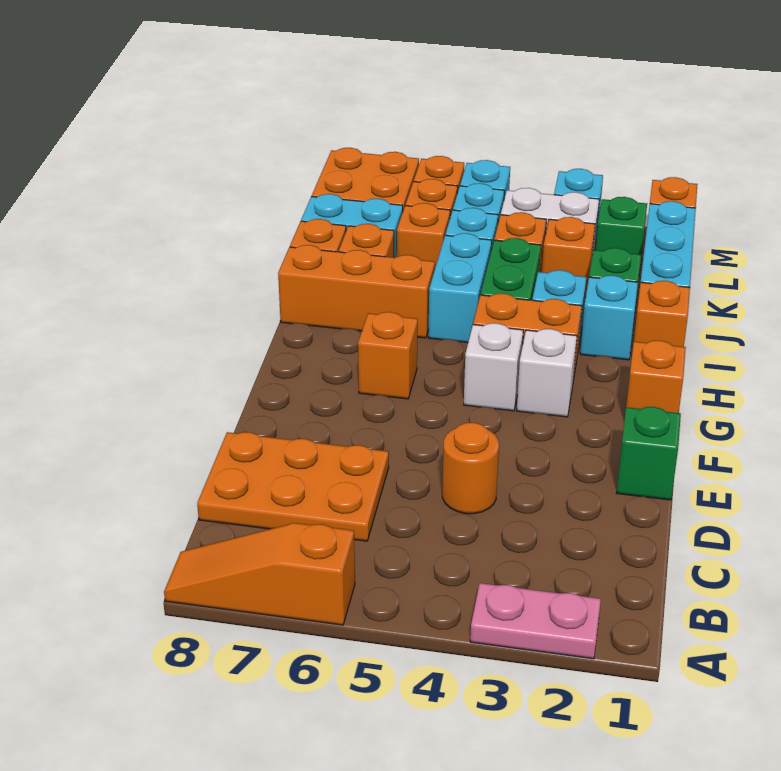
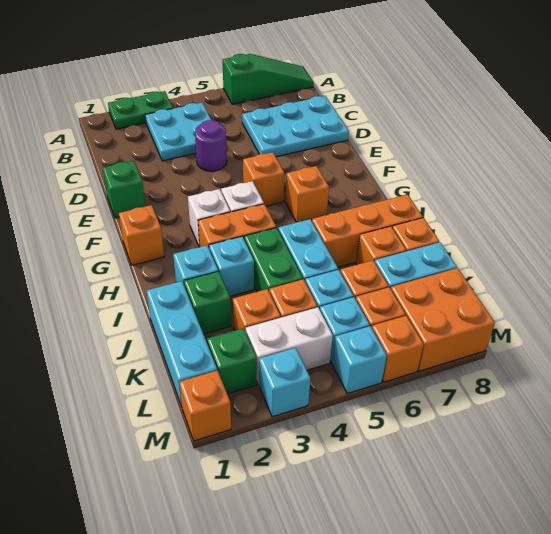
pink 1x2 plate [470,583,601,659] -> green 1x2 plate [108,91,173,129]
orange 1x3 slope [164,523,355,625] -> green 1x3 slope [223,54,313,104]
none -> cyan 2x2 plate [145,103,211,161]
orange 2x3 plate [197,432,389,541] -> cyan 2x3 plate [242,96,349,157]
orange 1x1 round brick [442,423,499,514] -> purple 1x1 round brick [195,120,227,171]
orange 1x1 brick [634,281,690,347] -> orange 1x1 brick moved to [243,152,284,206]

